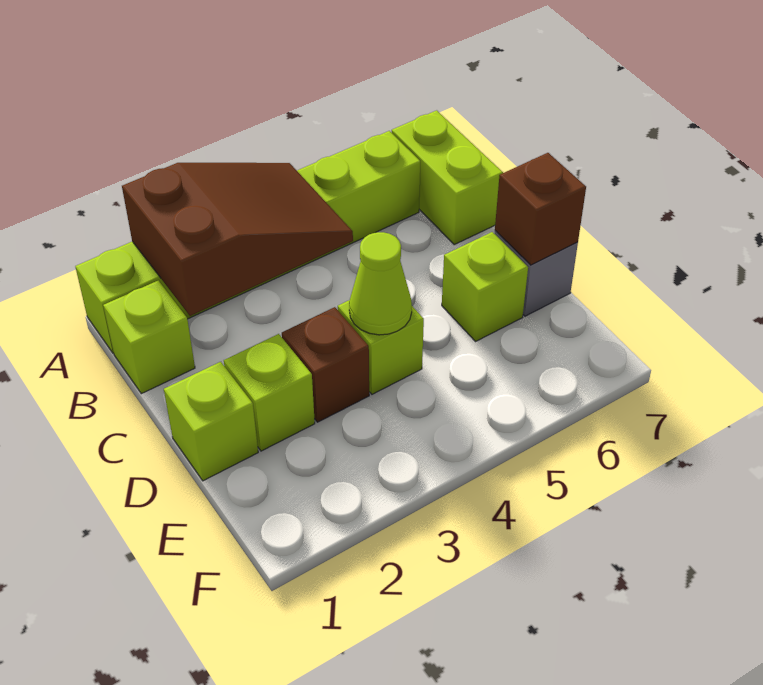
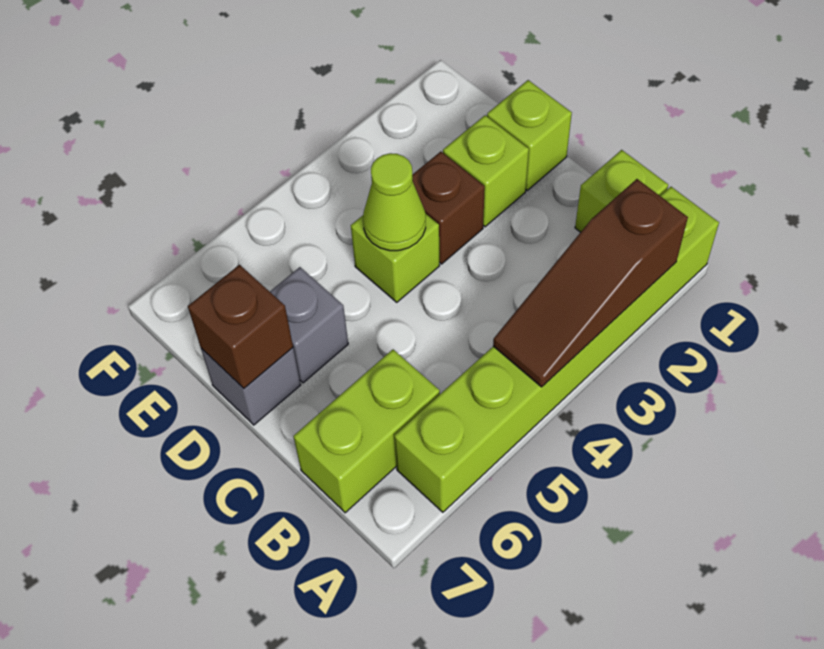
brown 2x3 slope [122,163,353,316] -> brown 1x3 slope [493,179,688,387]
lime 1x2 brick [392,110,503,245] -> lime 1x2 brick turned to [293,350,440,513]
lime 1x1 brick [442,232,528,341] -> grey 1x1 brick [270,267,348,383]

